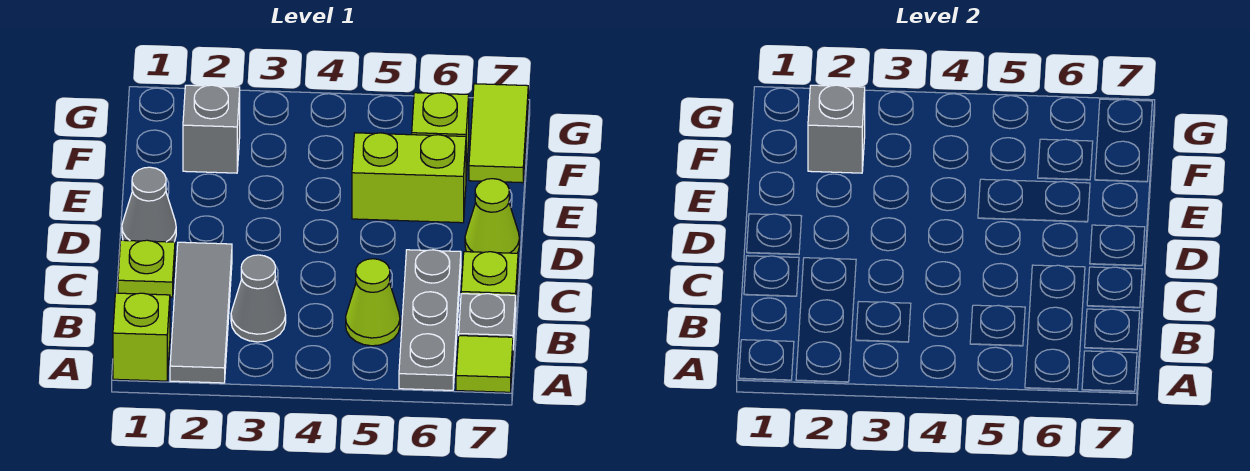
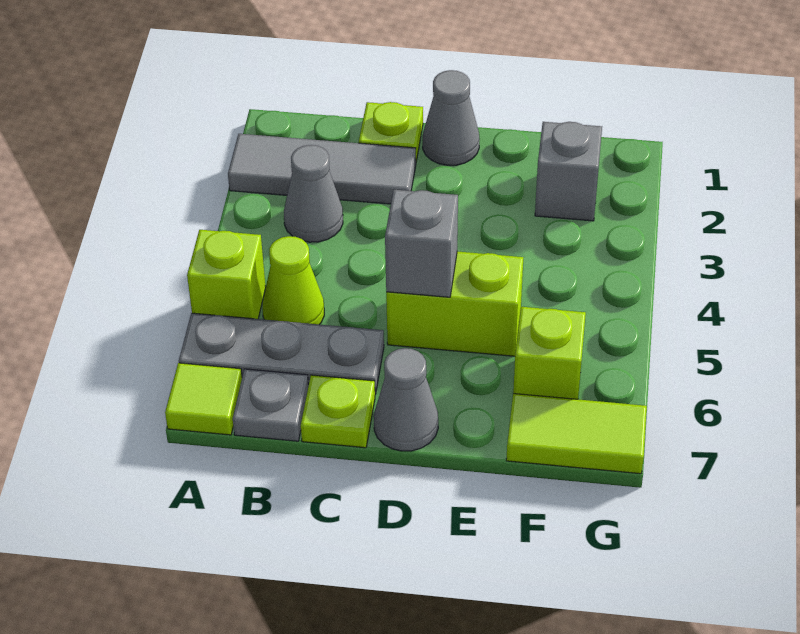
lime 1x1 brick [113,293,170,381] -> lime 1x1 brick moved to [187,230,266,319]
lime 1x1 cone [465,179,519,253] -> grey 1x1 cone [374,348,438,451]
lime 1x2 brick [352,133,466,223] -> lime 1x2 brick turned to [386,251,523,356]
grey 1x1 brick [808,85,865,173] -> grey 1x1 brick moved to [385,190,458,297]

